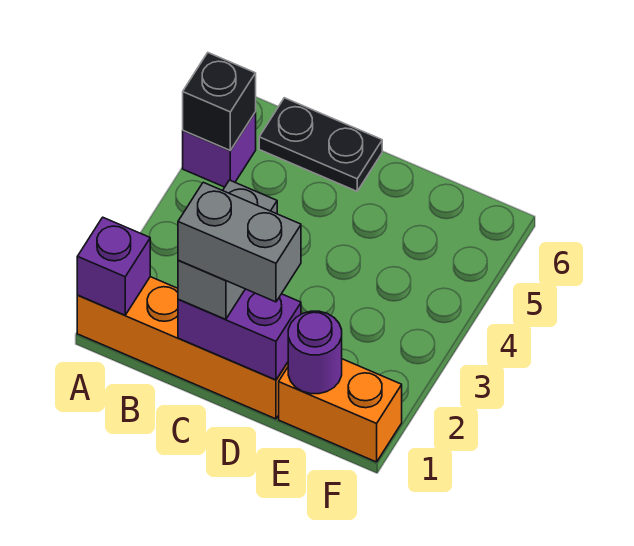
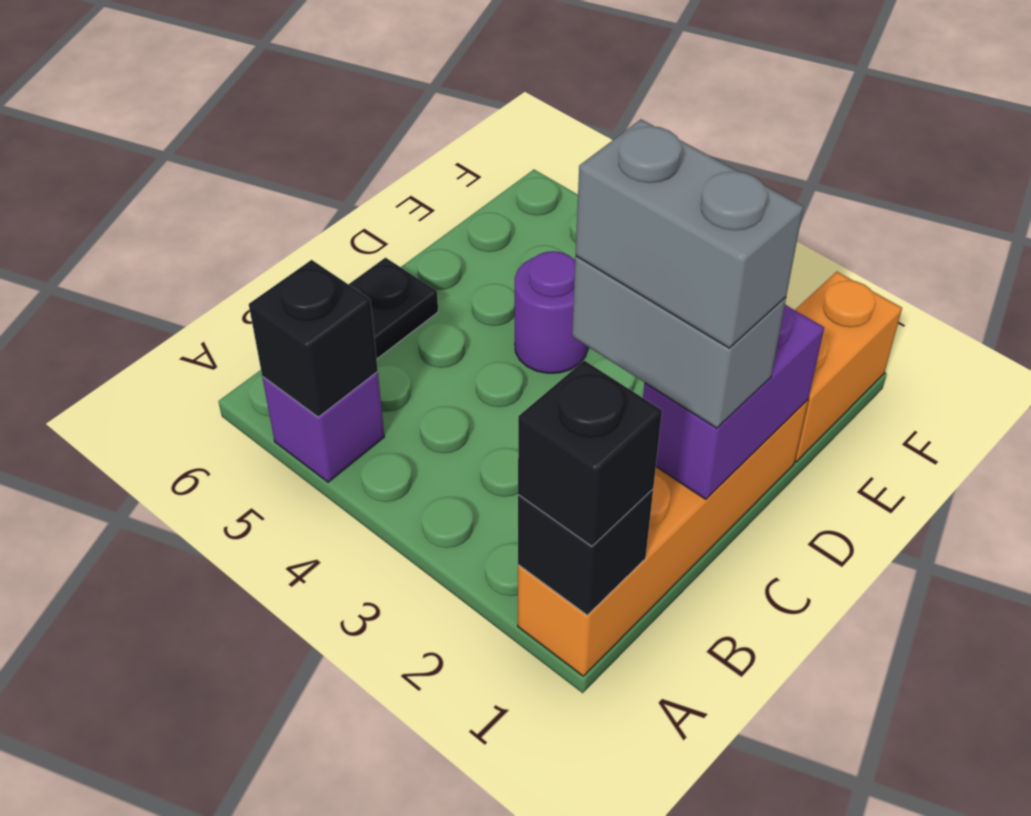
purple 1x1 brick [77,217,150,315] -> black 1x1 brick [518,489,653,615]
none -> black 1x1 brick [518,360,662,546]
grey 1x2 brick [178,182,301,302] -> grey 1x2 brick turned to [576,119,803,348]
purple 1x1 round brick [288,311,342,394] -> purple 1x1 round brick moved to [515,251,588,373]

